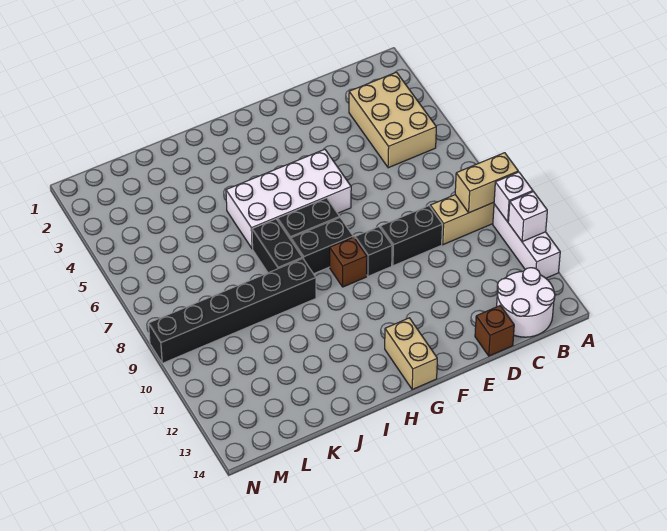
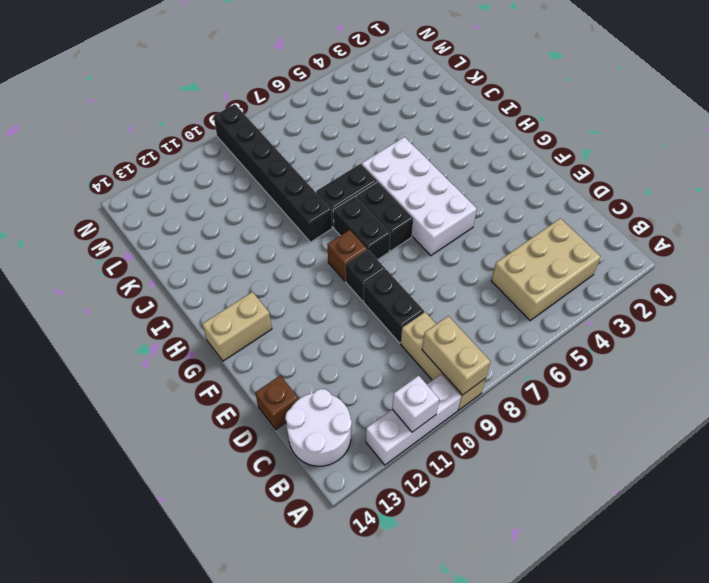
white 1x1 brick [494,172,533,222] -> none

